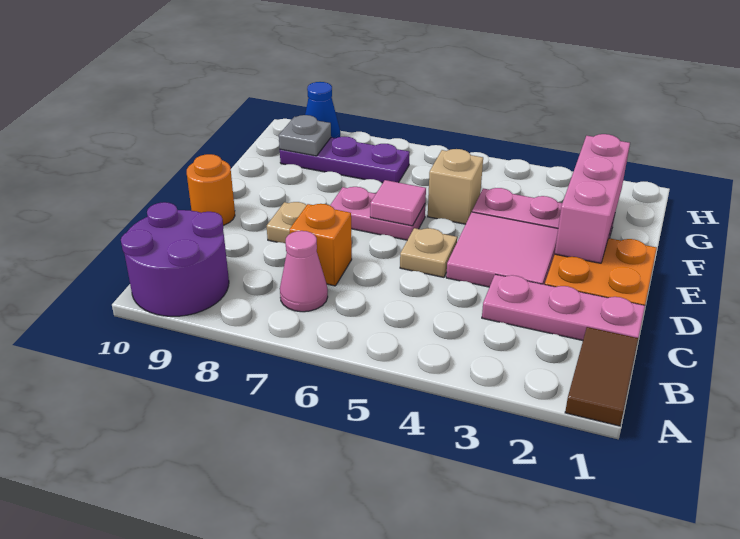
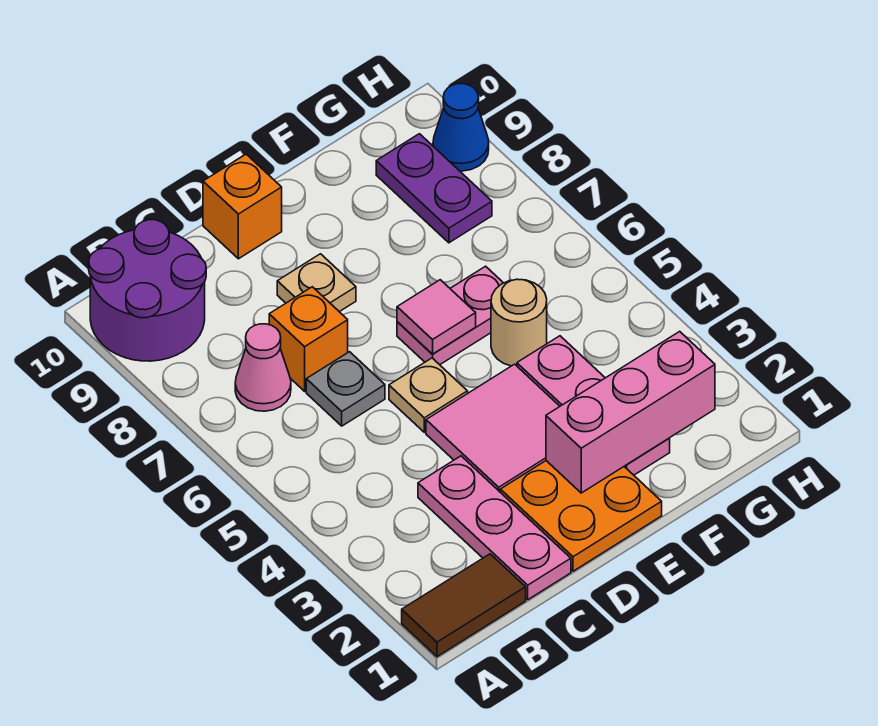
orange 1x1 round brick [187,154,235,225] -> orange 1x1 brick [203,154,282,259]
pink 1x2 plate [330,187,425,240] -> pink 1x2 plate turned to [397,266,503,365]
tan 1x1 brick [428,149,483,224] -> tan 1x1 round brick [491,279,547,366]
purple 1x3 plate [280,137,410,183] -> purple 1x2 plate [376,134,492,243]
grey 1x1 plate [279,115,331,156] -> grey 1x1 plate moved to [306,352,385,426]

